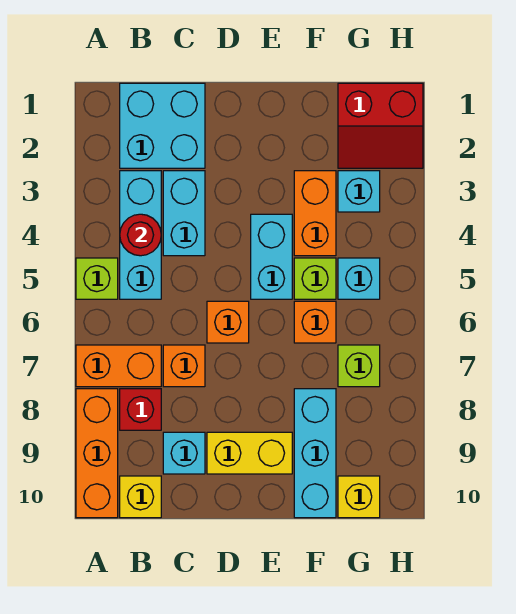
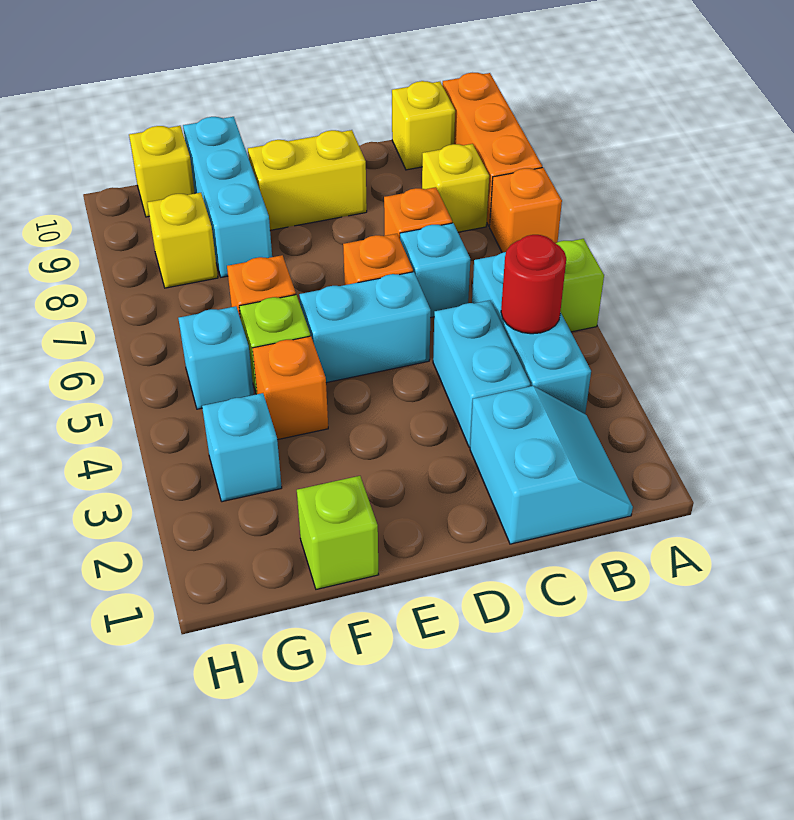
orange 1x2 brick [76,345,161,387] -> orange 1x1 brick [490,168,562,253]
cyan 2x2 brick [120,83,205,168] -> cyan 2x2 slope [470,386,633,544]
red 1x1 brick [120,389,161,430] -> yellow 1x1 brick [422,144,489,232]
cyan 1x1 brick [163,432,205,474] -> cyan 1x1 brick moved to [400,223,470,318]
cyan 1x2 brick [251,214,292,299] -> cyan 1x2 brick turned to [299,272,431,383]
orange 1x2 brick [294,171,336,256] -> orange 1x1 brick [253,336,328,440]
red 2x2 slope [338,83,423,168] -> none
lime 1x1 brick [338,345,380,387] -> lime 1x1 brick moved to [297,476,379,589]
none -> yellow 1x1 brick [147,193,218,288]

